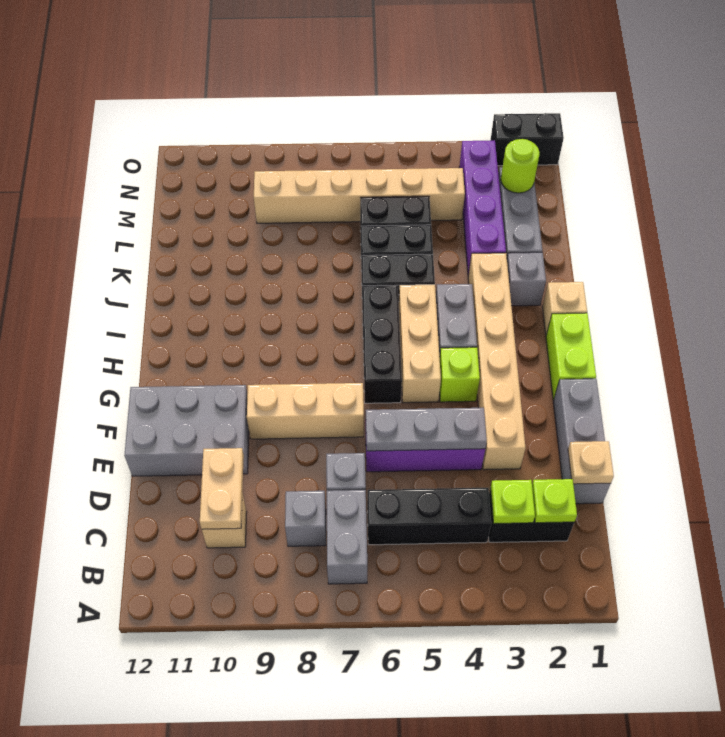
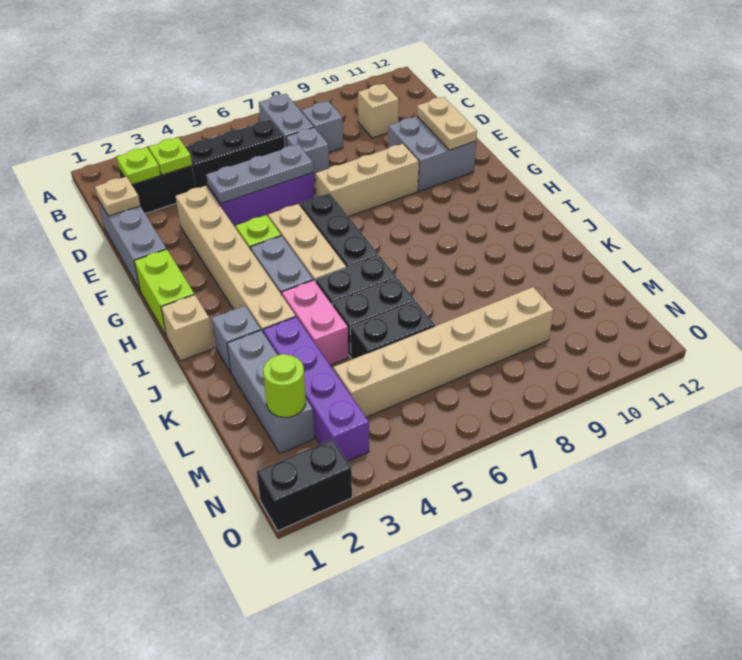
tan 1x2 plate [200,448,244,529] -> tan 1x2 plate moved to [417,97,477,150]
grey 2x3 brick [124,385,249,476] -> grey 2x2 brick [388,116,476,191]
none -> pink 1x2 brick [282,280,348,365]

